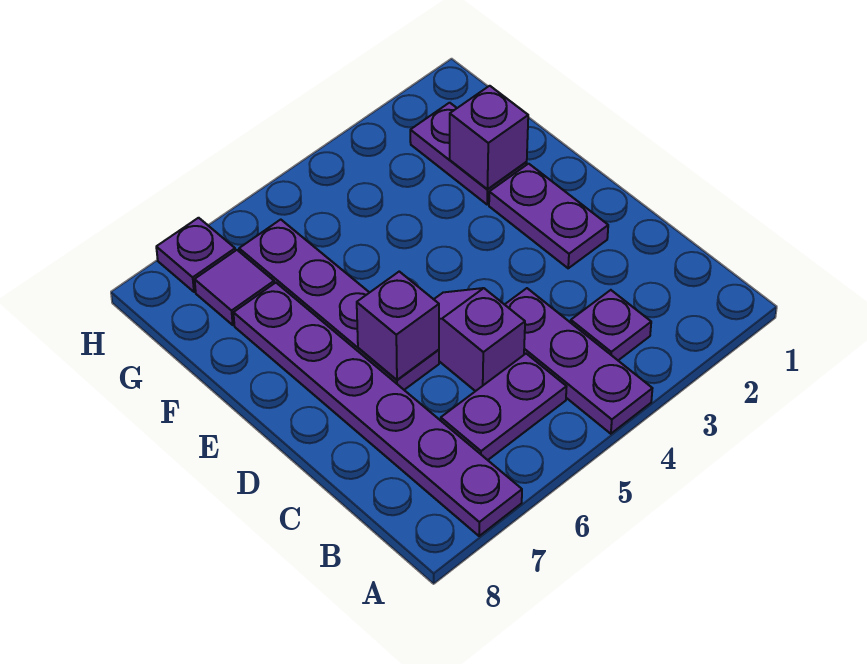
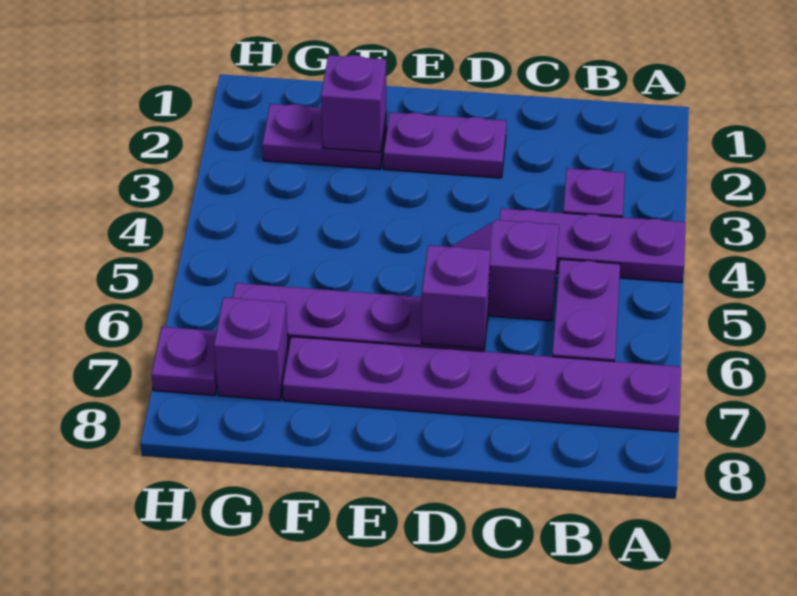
purple 1x1 tile [195,250,274,325] -> purple 1x1 brick [214,297,289,401]

